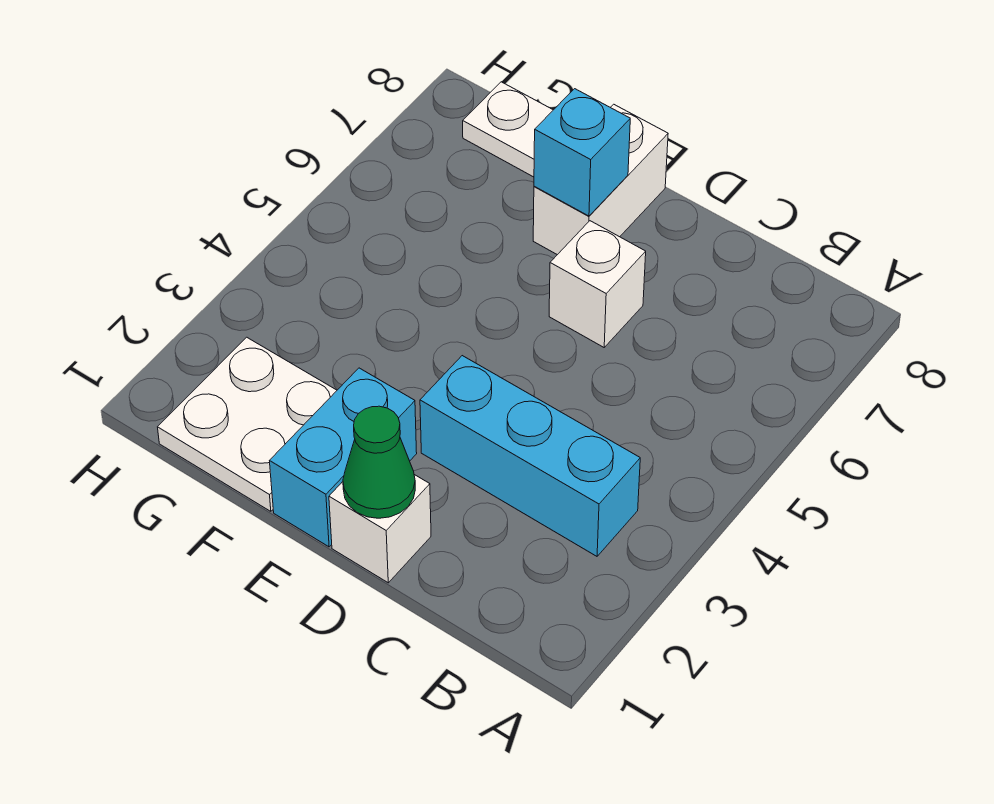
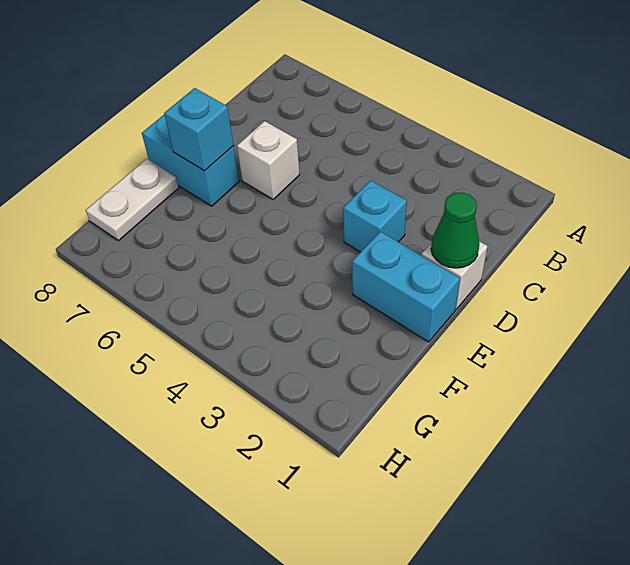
cyan 1x3 brick [420,356,640,556] -> cyan 1x1 brick [343,180,407,252]
white 1x2 brick [533,104,668,255] -> cyan 1x2 brick [142,115,239,206]
white 2x2 plate [158,337,337,511] -> none

